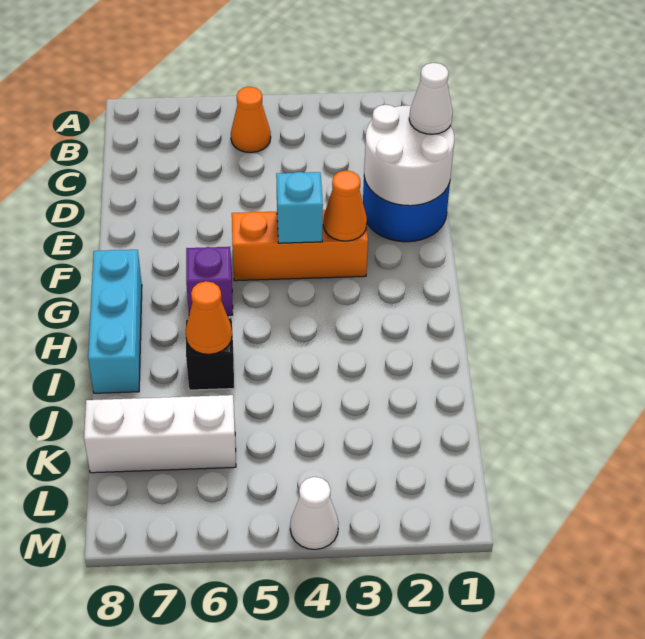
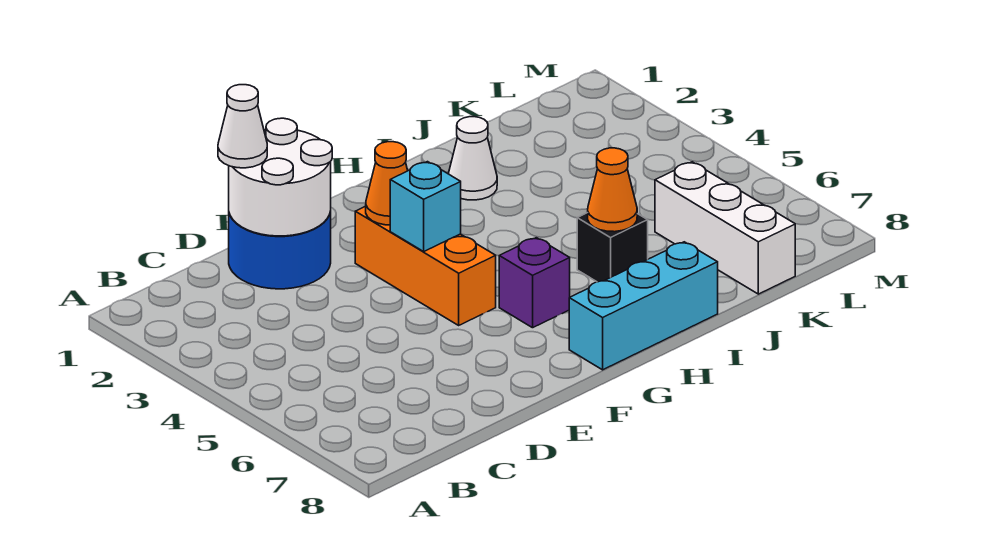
orange 1x1 cone [231,87,271,153] -> none
white 1x1 cone [290,477,339,549] -> white 1x1 cone moved to [448,117,497,200]

